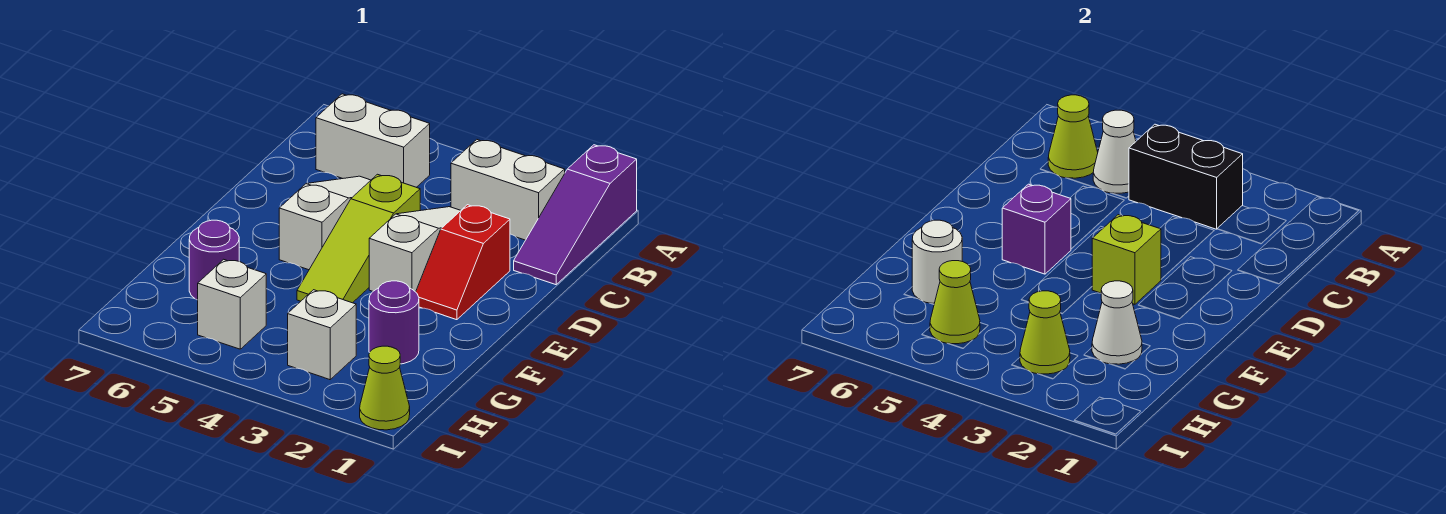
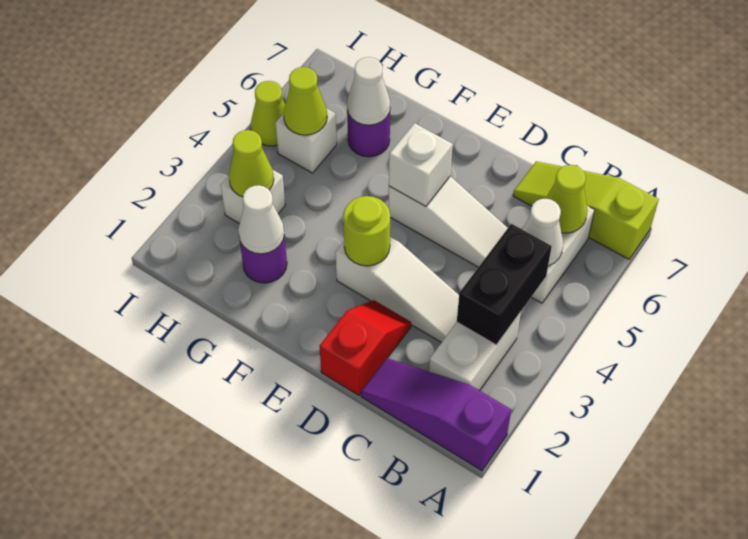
red 1x2 slope [416,205,510,320] -> red 1x2 slope turned to [320,300,411,395]
lime 1x3 slope [297,174,420,303] -> lime 1x3 slope moved to [513,161,659,259]
lime 1x1 brick [1092,215,1161,304] -> lime 1x1 round brick [343,196,390,266]
purple 1x1 brick [1002,184,1071,274] -> white 1x1 brick [389,123,453,206]
white 1x1 round brick [912,220,962,303] -> white 1x1 cone [347,57,390,125]
lime 1x1 cone [360,346,410,430] -> lime 1x1 cone moved to [250,81,285,146]

